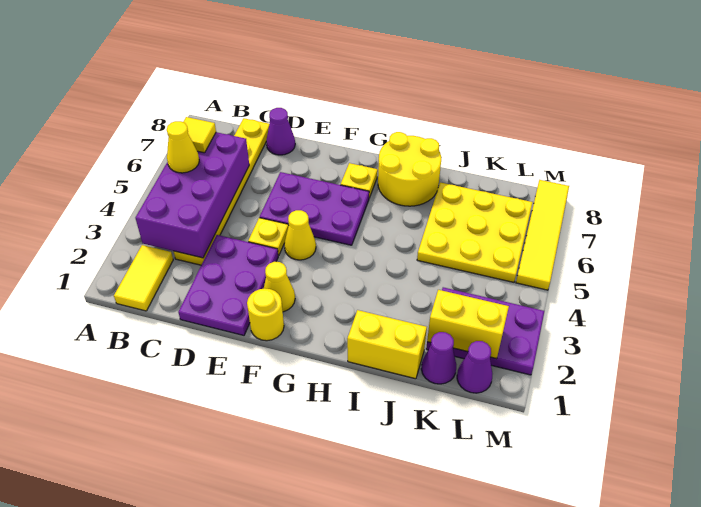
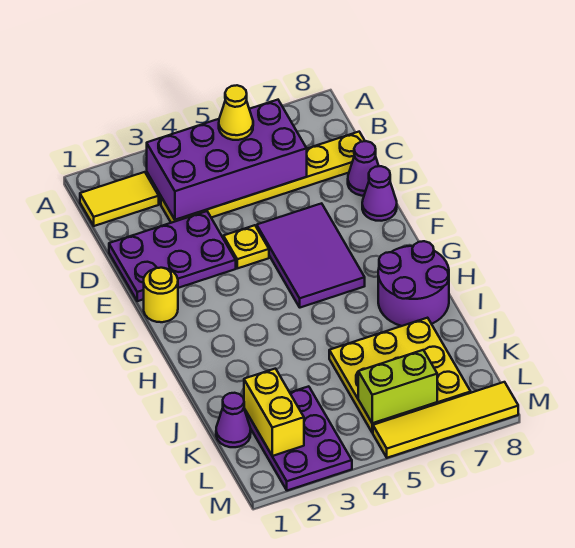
yellow 1x1 tile [183,117,216,153] -> none
purple 2x3 plate [260,172,369,245] -> purple 2x3 tile [257,203,365,308]
yellow 1x1 cone [264,262,295,312] -> none
yellow 1x1 cone [284,210,316,260] -> none
yellow 1x1 plate [341,163,378,198] -> none
yellow 2x2 round brick [378,132,441,206] -> purple 2x2 round brick [378,241,449,326]
yellow 1x2 brick [347,310,427,379] -> none
purple 1x1 cone [457,341,492,393] -> purple 1x1 cone moved to [362,166,397,221]
none -> lime 1x2 brick [358,350,437,423]

